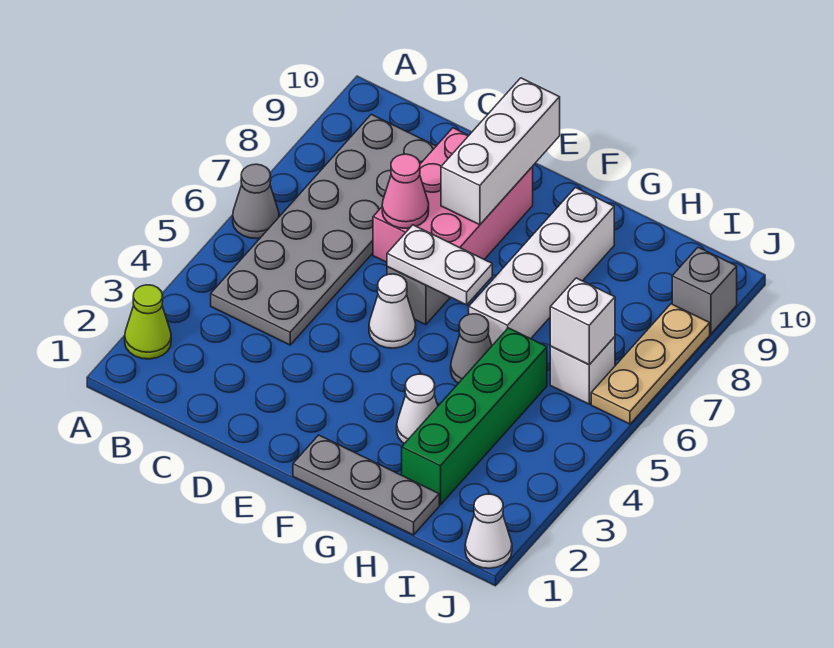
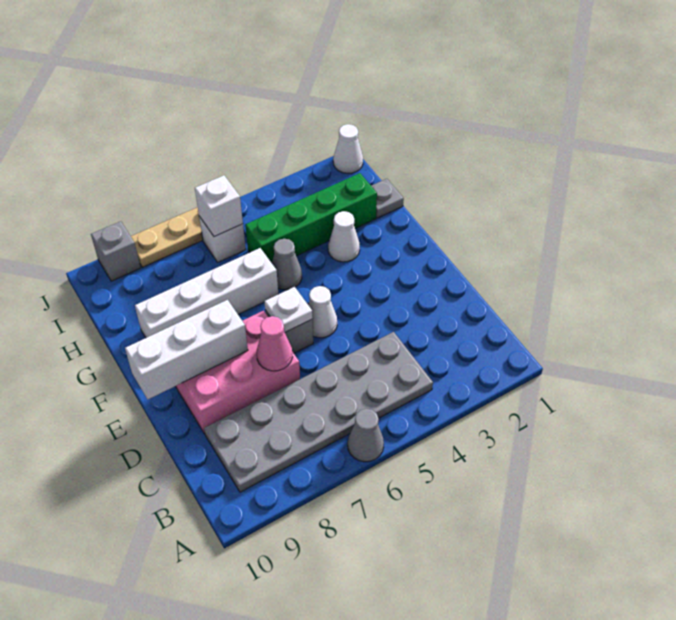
lime 1x1 cone [125,285,171,359] -> none
white 1x2 plate [387,225,492,305] -> white 1x1 plate [264,287,313,332]
grey 1x3 plate [293,435,439,535] -> grey 1x1 plate [371,179,404,218]

